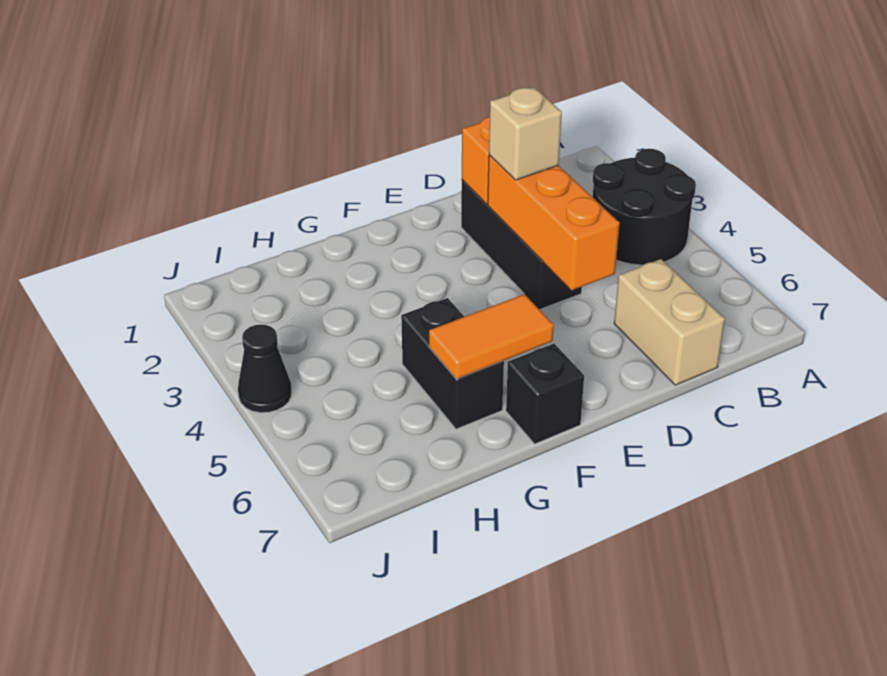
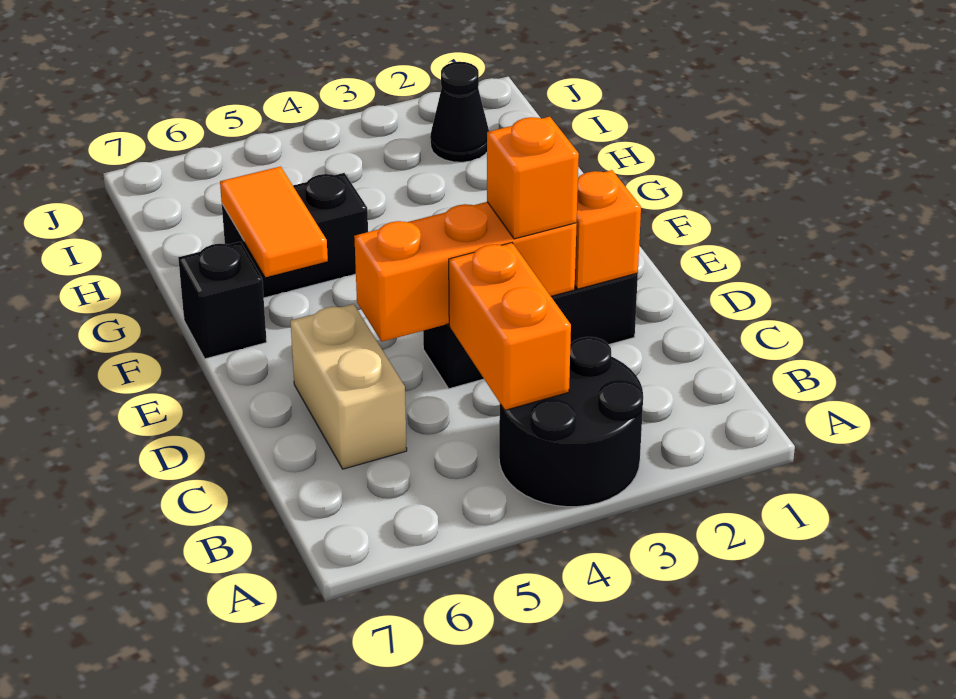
none -> orange 1x2 brick [449,243,571,410]
tan 1x2 brick [614,259,725,385] -> tan 1x2 brick turned to [291,304,407,469]
tan 1x1 brick [489,87,562,180] -> orange 1x1 brick [487,117,579,239]
black 1x1 cone [238,325,292,413] -> black 1x1 cone moved to [430,62,489,162]

